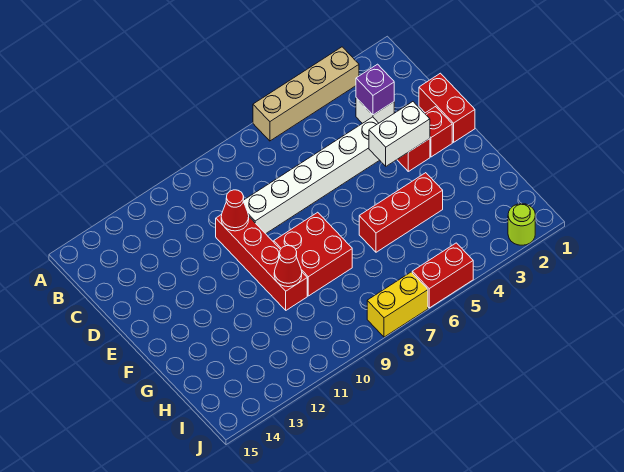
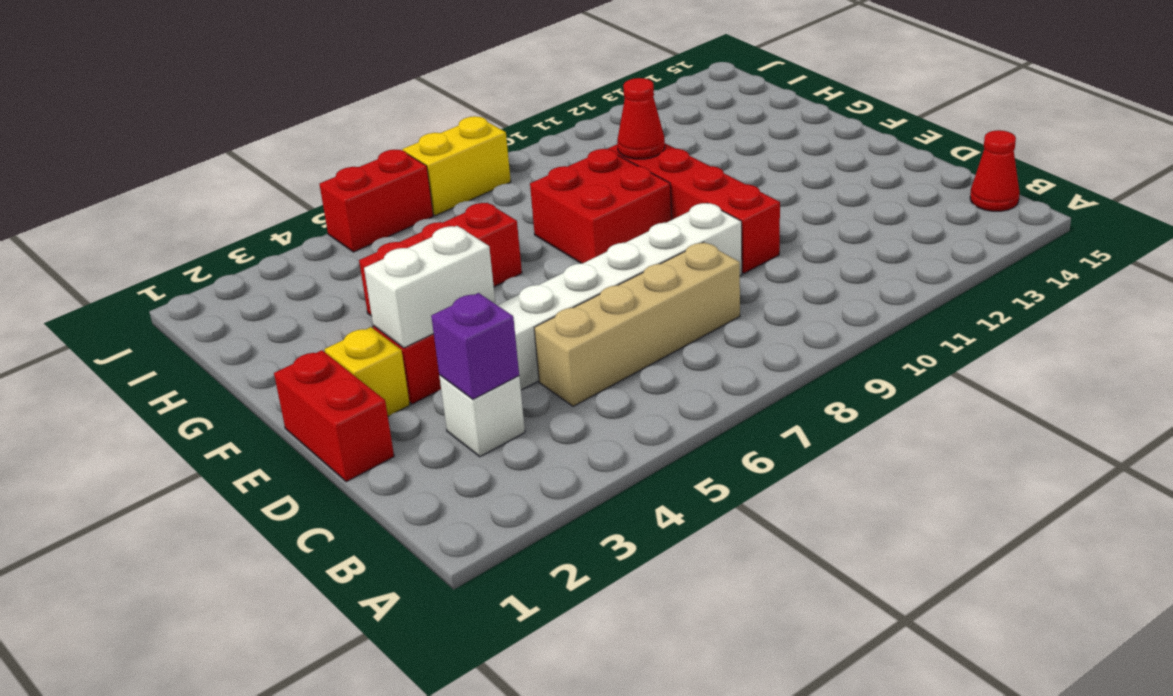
tan 1x4 brick [253,47,359,141] -> tan 1x4 brick moved to [534,242,740,406]
red 1x1 cone [221,190,249,231] -> red 1x1 cone moved to [970,130,1020,211]
red 1x1 brick [425,107,452,157] -> yellow 1x1 brick [324,327,410,416]
lime 1x1 round brick [508,204,535,245] -> none

